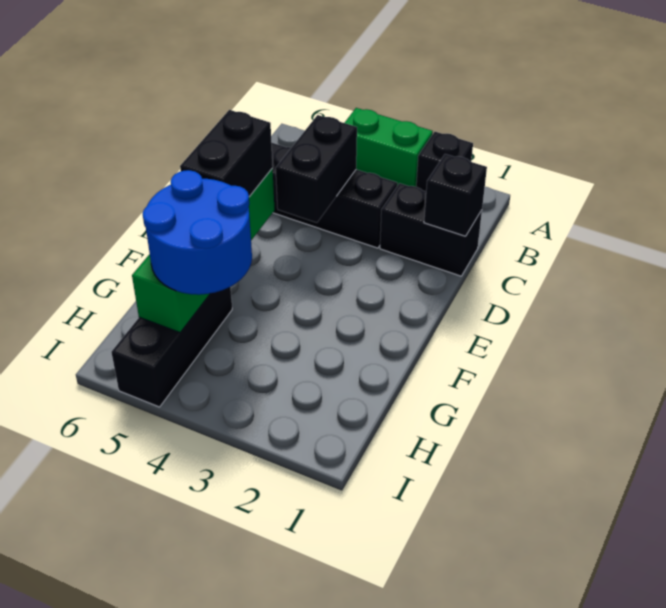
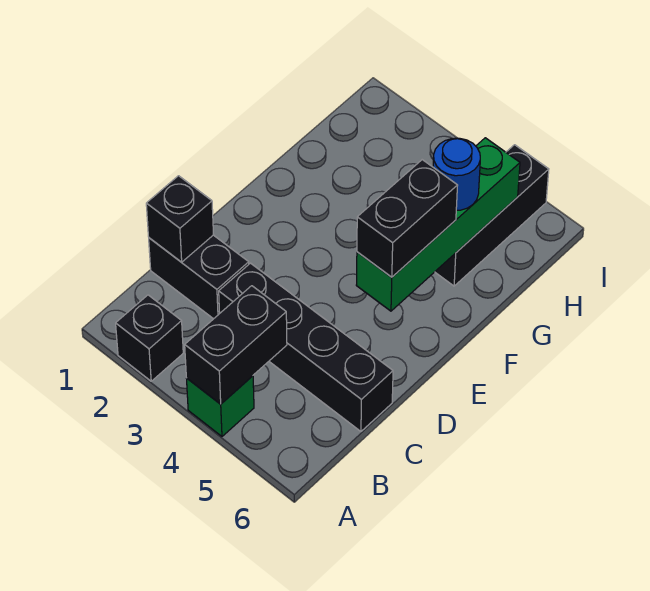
green 1x2 brick [345,108,433,187] -> green 1x1 brick [186,376,254,436]
black 1x2 brick [276,115,357,223] -> black 1x2 brick moved to [185,286,287,404]
blue 2x2 round brick [143,170,252,295] -> blue 1x1 round brick [433,138,480,210]

